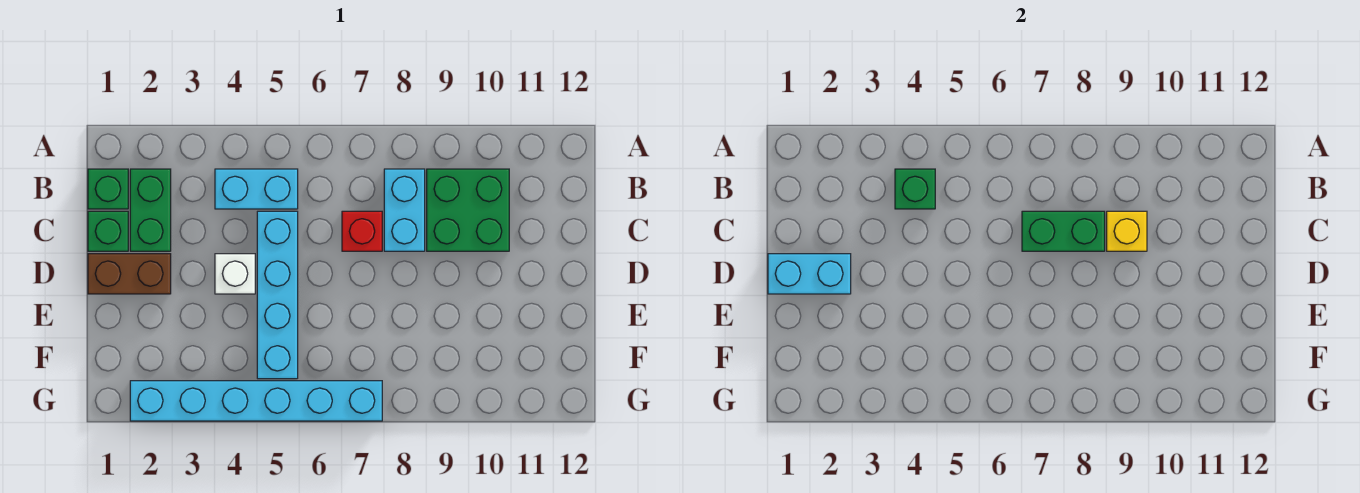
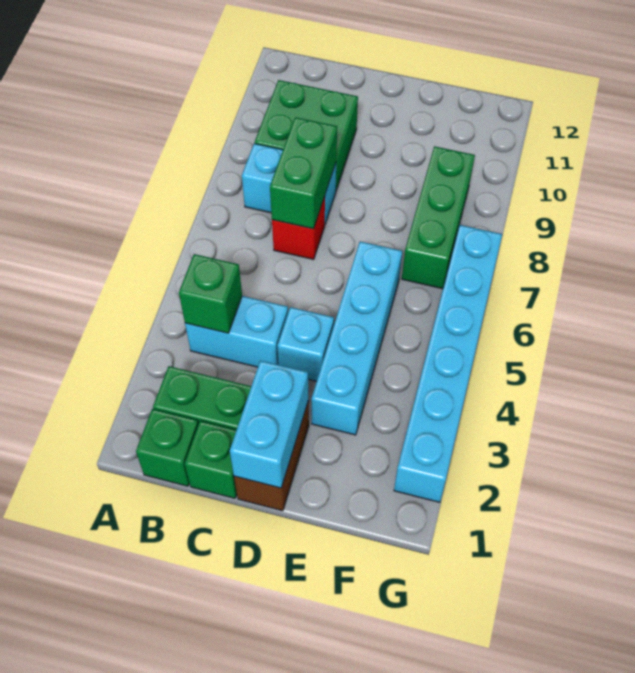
cyan 1x2 brick [215,169,298,209] -> cyan 1x2 brick turned to [185,296,288,367]
cyan 1x4 brick [257,211,298,379] -> cyan 1x4 brick turned to [311,241,402,435]
yellow 1x1 brick [1107,211,1147,251] -> none
white 1x1 brick [215,254,255,294] -> cyan 1x1 brick [277,307,334,381]
none -> green 1x3 brick [402,146,475,289]

